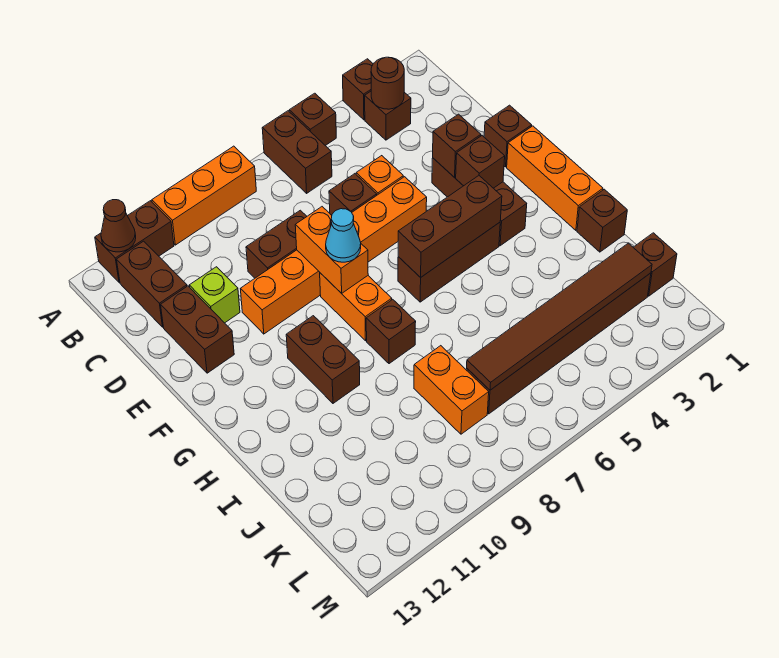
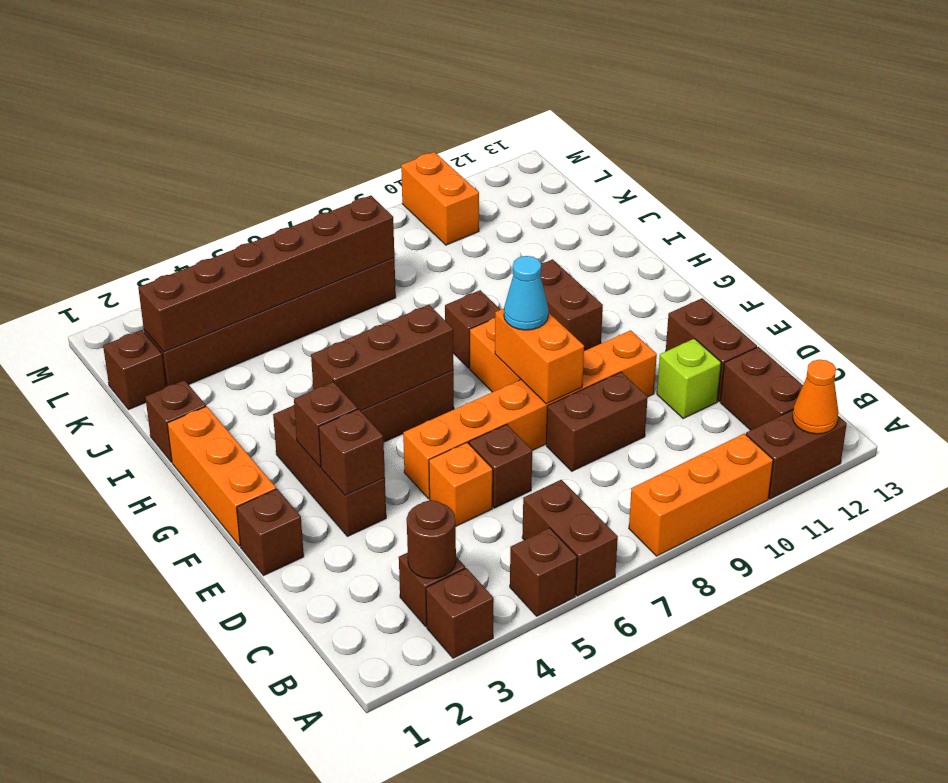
brown 1x1 cone [101,200,136,252] -> orange 1x1 cone [792,360,839,434]
orange 1x2 brick [414,346,489,434] -> orange 1x2 brick moved to [401,152,479,245]
brown 1x6 tile [467,243,652,390] -> brown 1x6 brick [138,196,394,352]

